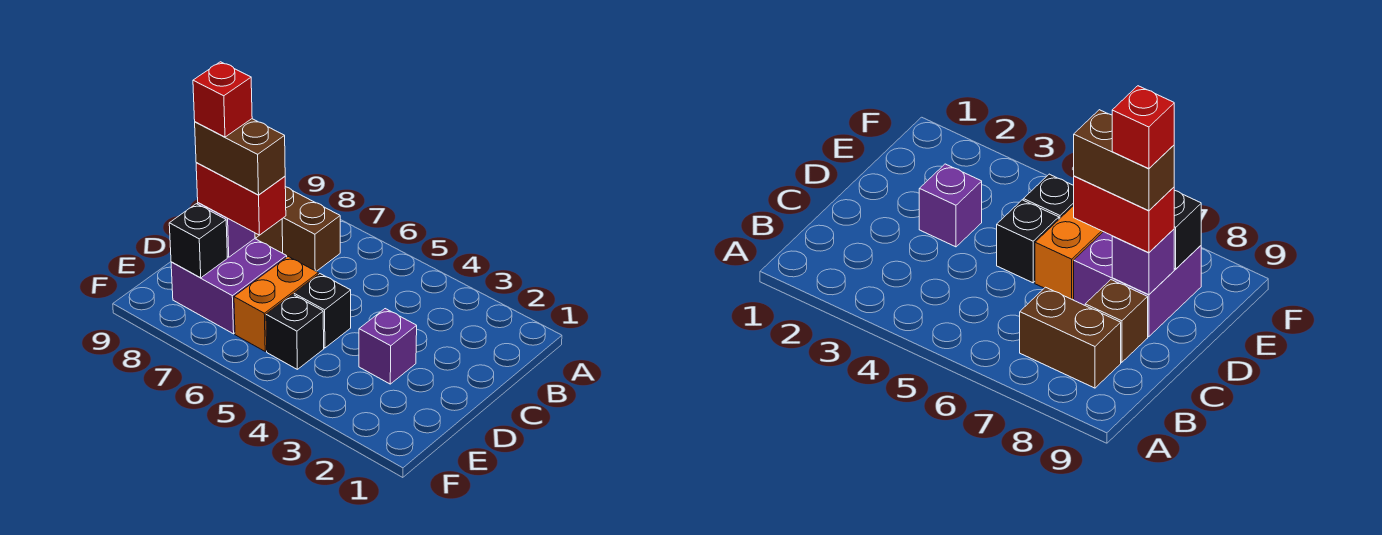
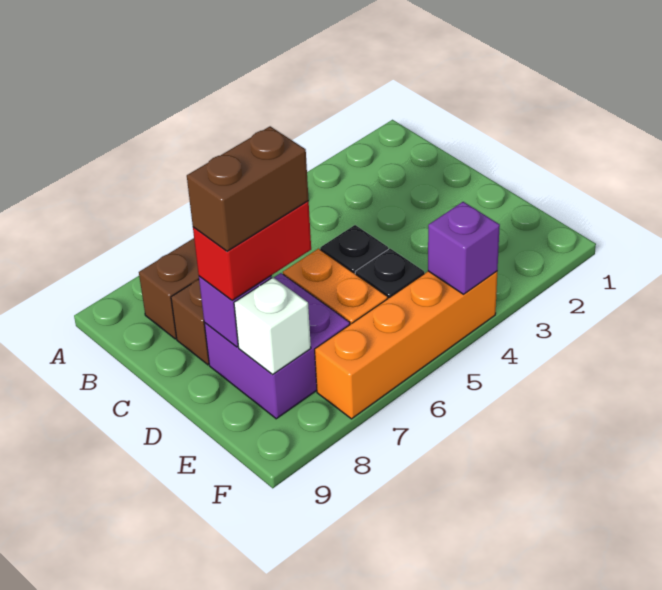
purple 1x1 brick [359,309,417,384] -> purple 1x1 brick moved to [428,202,500,294]
red 1x1 brick [193,62,252,137] -> none
black 1x1 brick [169,204,227,278] -> white 1x1 brick [234,277,311,375]
none -> orange 1x4 brick [315,271,497,419]

